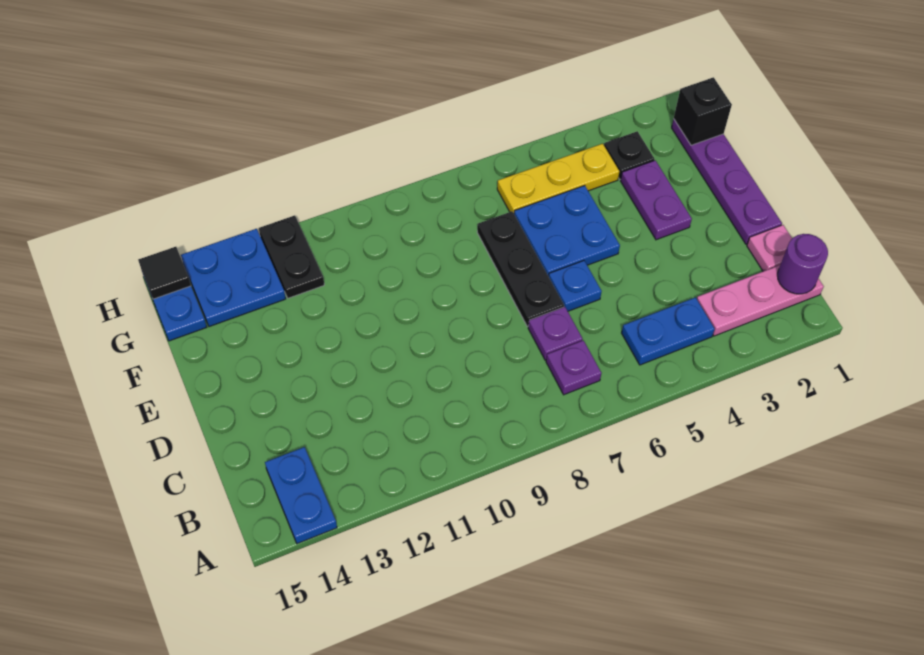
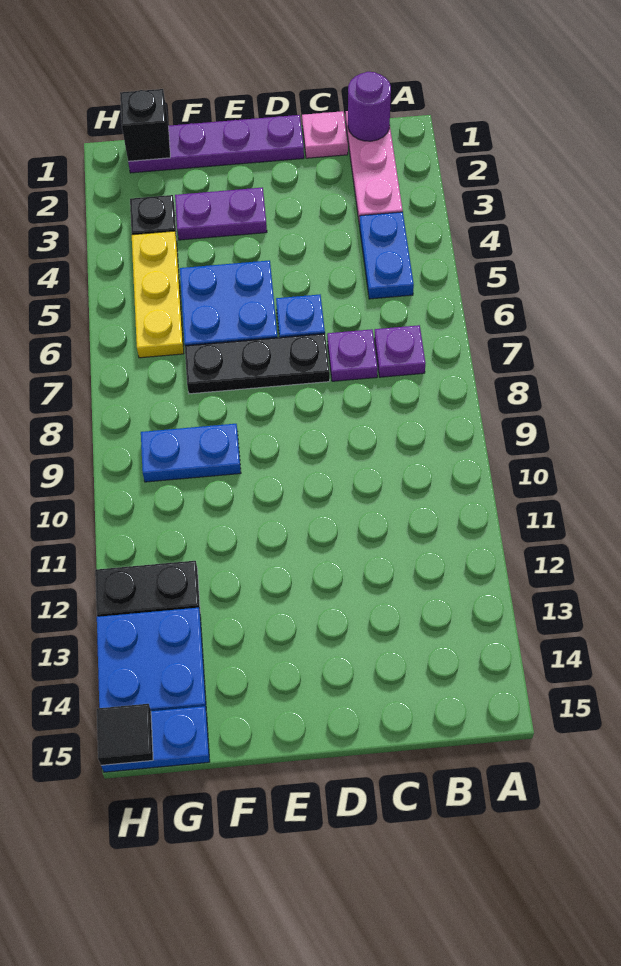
blue 1x2 plate [265,447,337,544] -> blue 1x2 plate moved to [141,424,241,482]

